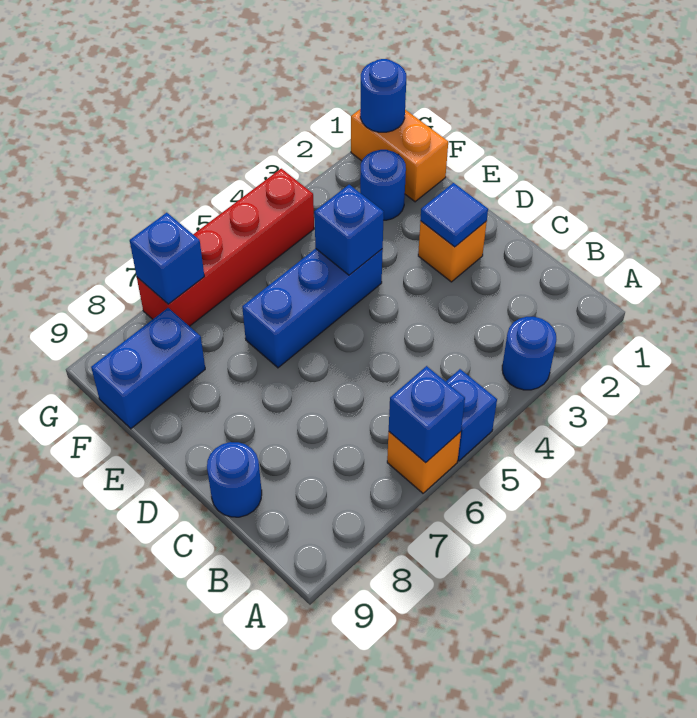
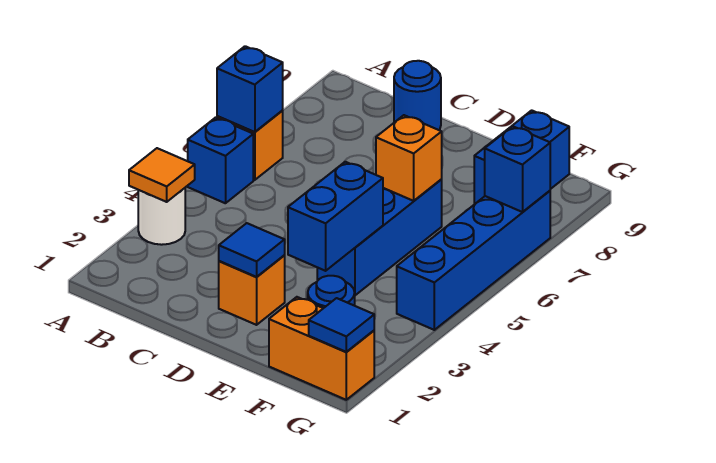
blue 1x1 round brick [502,317,556,390] -> white 1x1 round brick [138,188,185,245]
none -> orange 1x1 tile [129,148,195,202]
blue 1x1 brick [314,185,384,275] -> blue 1x2 brick [288,162,383,271]
none -> orange 1x1 brick [376,115,442,201]
blue 1x1 round brick [360,59,406,132] -> blue 1x1 tile [309,298,374,352]
red 1x4 brick [137,169,314,326] -> blue 1x4 brick [397,191,550,330]

